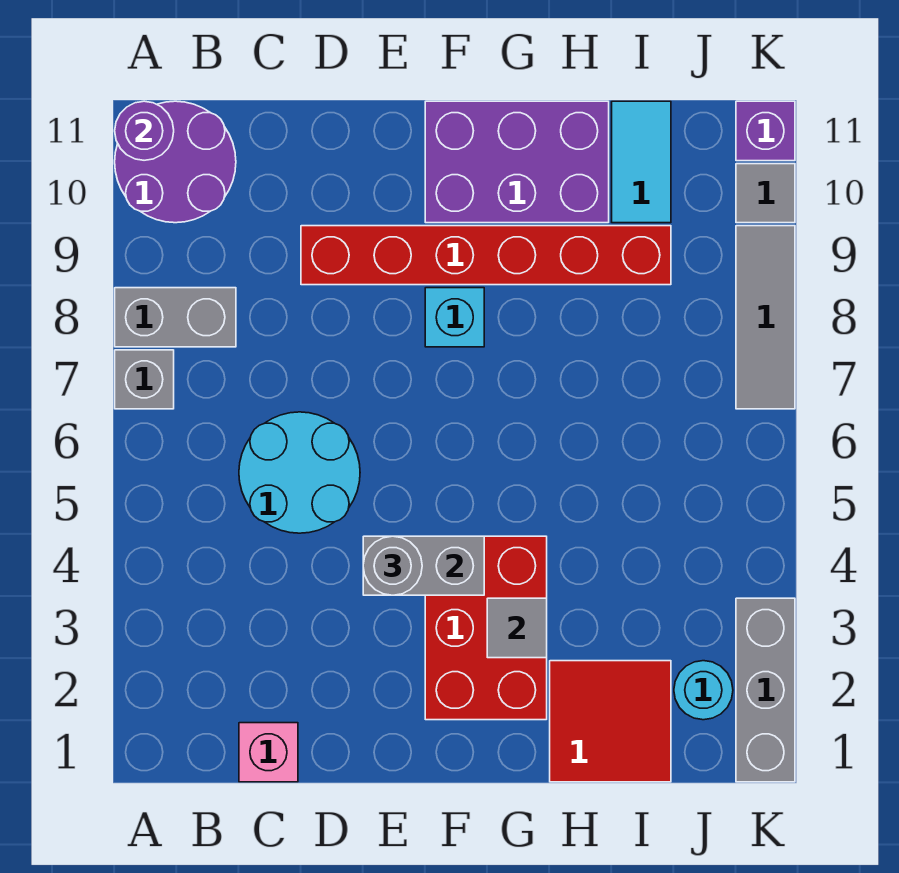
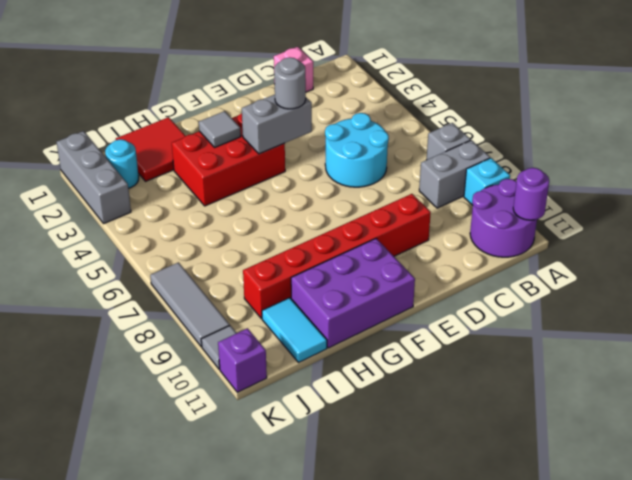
red 2x3 brick [425,536,547,720] -> red 2x3 brick turned to [172,113,285,206]
cyan 1x1 brick [425,288,484,347] -> cyan 1x1 brick moved to [464,158,510,206]

